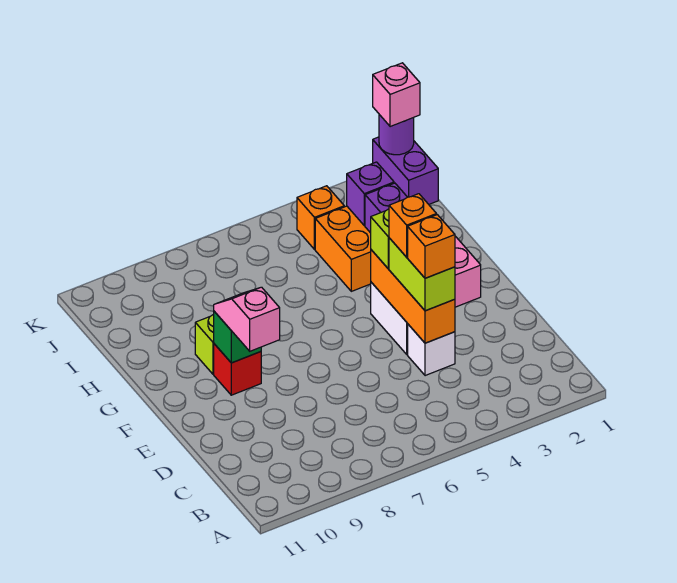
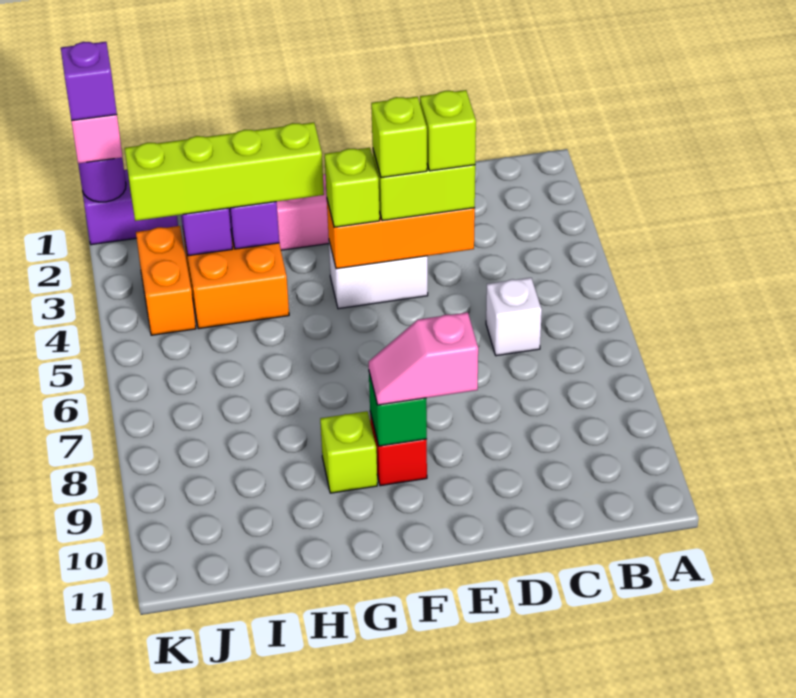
white 1x1 brick [408,324,455,376] -> white 1x1 brick moved to [486,278,542,356]
orange 1x1 brick [408,215,455,278] -> lime 1x1 brick [420,90,476,171]
orange 1x1 brick [389,194,437,257] -> lime 1x1 brick [371,97,427,178]
none -> lime 1x4 brick [125,122,324,221]
orange 1x1 brick [297,186,344,249] -> orange 1x2 brick [136,226,196,335]
none -> purple 1x1 brick [61,42,117,121]

